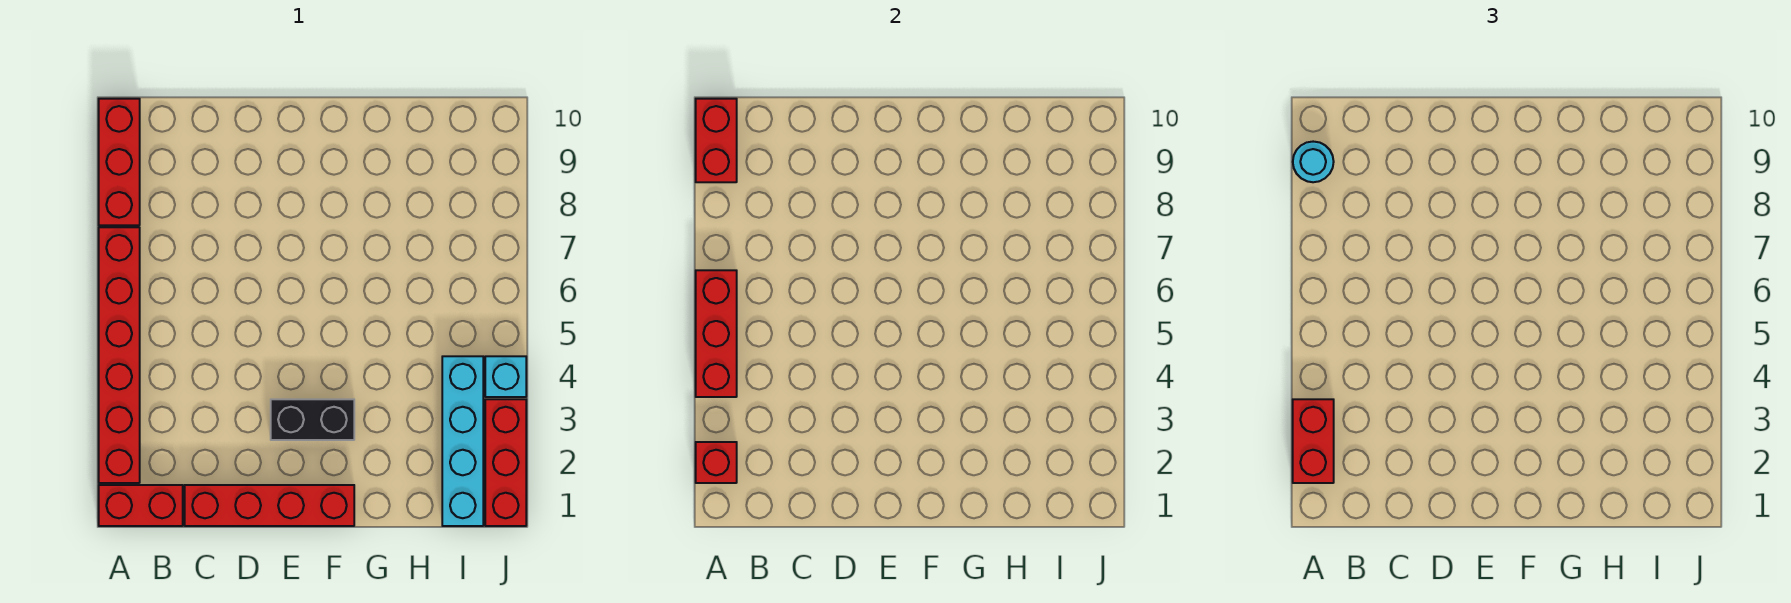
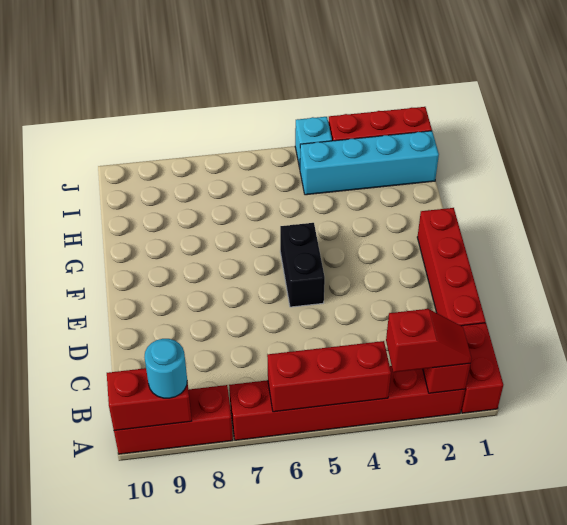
red 1x2 brick [1293,399,1334,483] -> red 1x2 slope [386,309,471,372]
black 1x2 brick [271,399,354,440] -> black 1x2 brick moved to [280,223,325,307]

